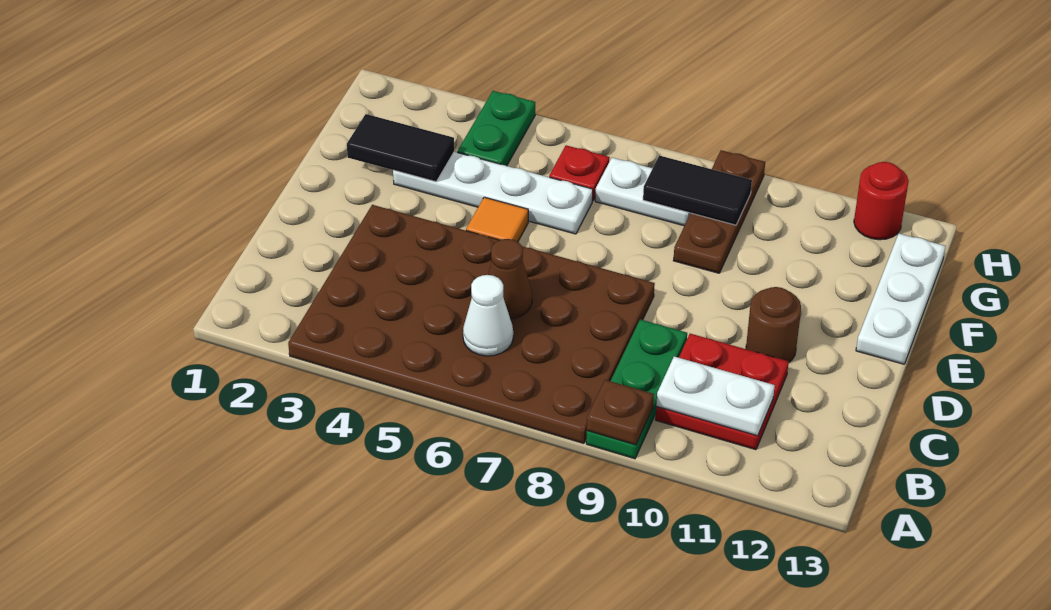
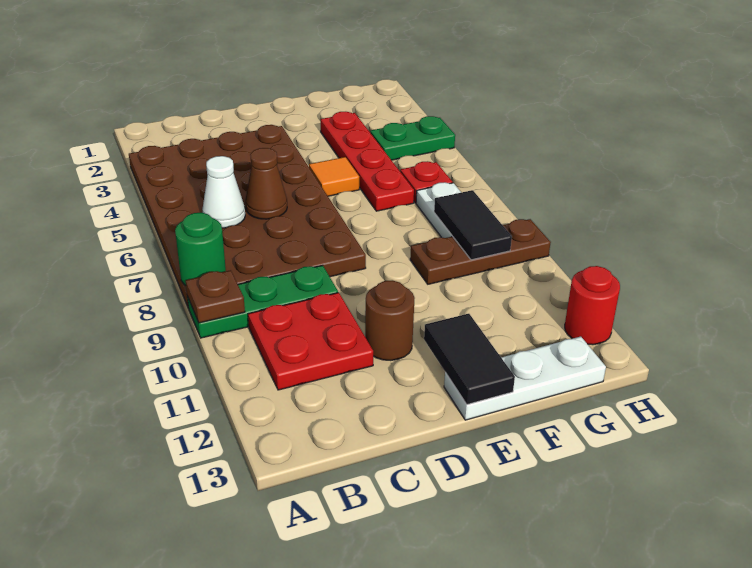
none -> green 1x1 round brick [175,213,226,285]
white 1x2 plate [656,356,775,436] -> none
black 1x2 tile [347,114,454,182] -> black 1x2 tile moved to [424,314,515,404]
white 1x4 plate [393,152,593,234] -> red 1x4 plate [321,112,414,211]

